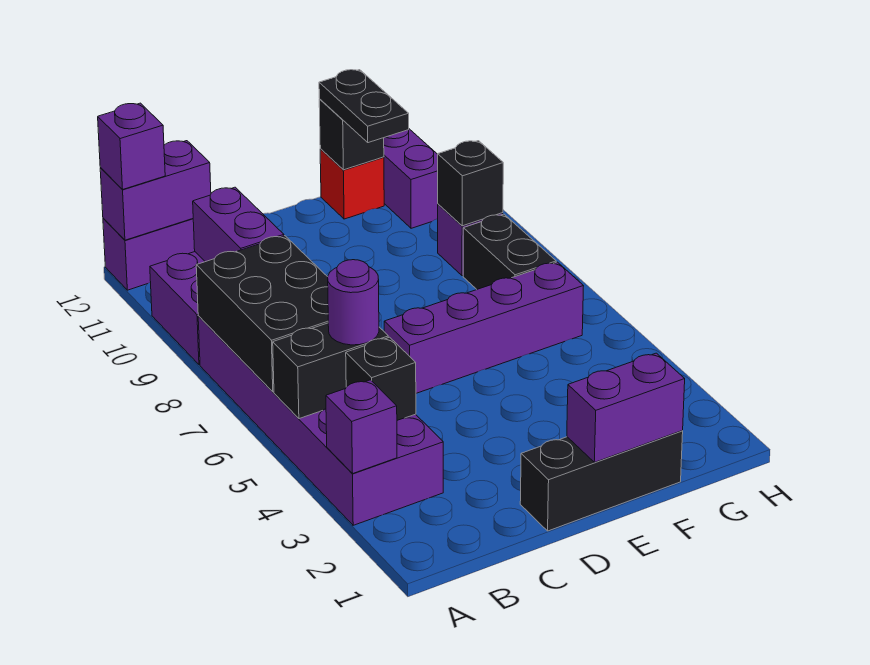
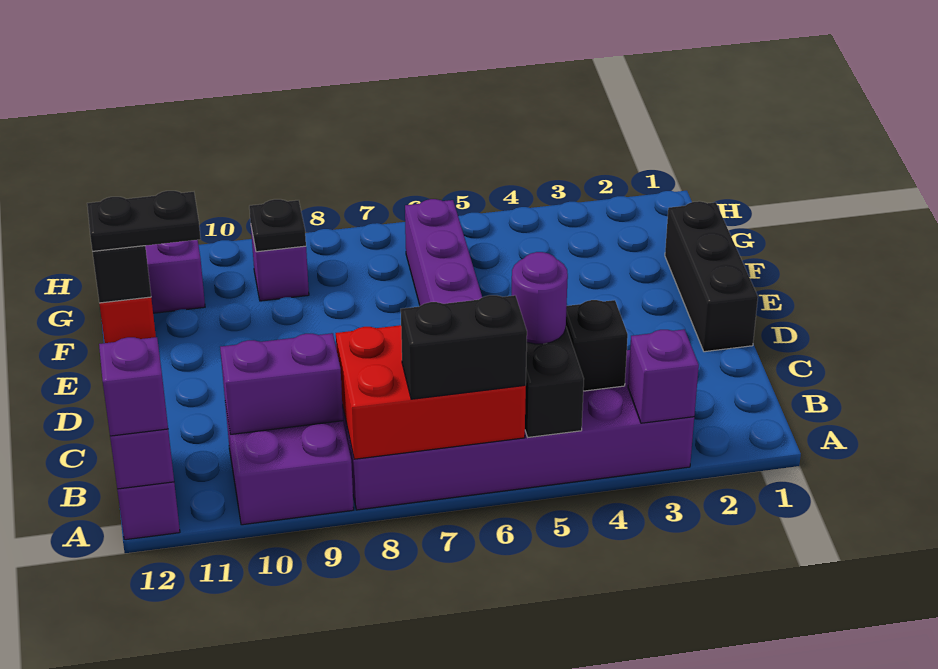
black 2x3 brick [196,236,328,392] -> red 2x3 brick [336,325,526,459]
purple 1x2 brick [567,353,685,462] -> none
black 1x2 brick [463,214,556,289] -> black 1x2 brick moved to [401,295,527,399]
black 1x1 brick [438,141,503,226] -> black 1x1 plate [249,199,306,252]

